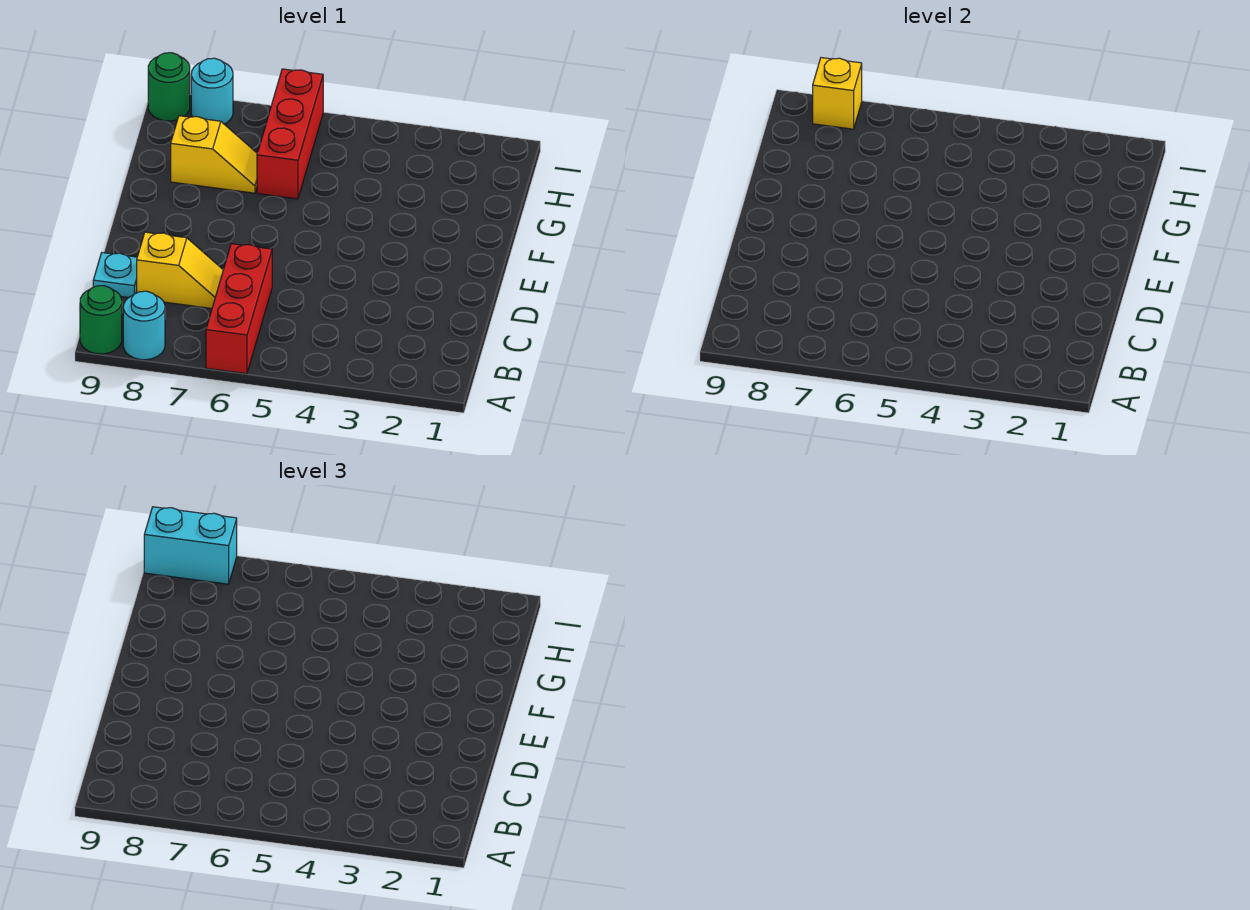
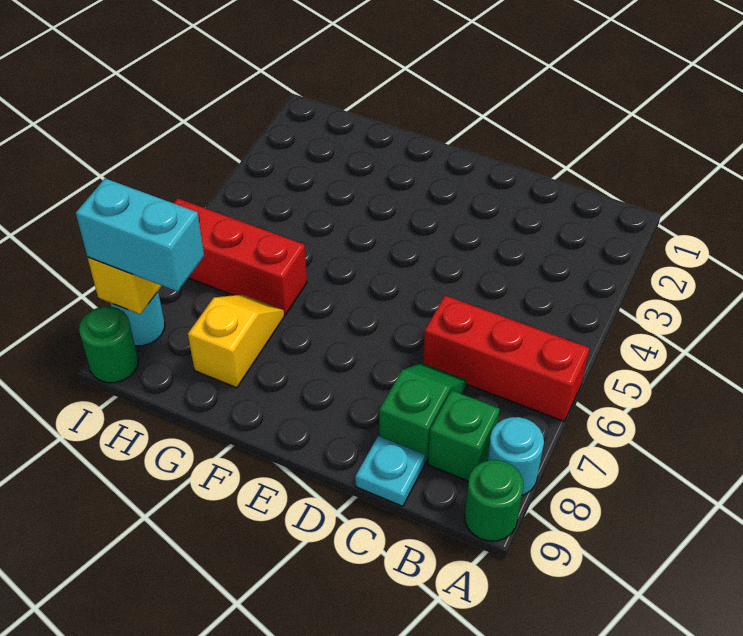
none -> green 1x1 brick [428,390,500,481]
yellow 1x2 slope [137,232,223,308] -> green 1x2 slope [379,363,467,464]
cyan 1x2 brick [144,507,237,584] -> cyan 1x2 brick turned to [76,179,204,291]

